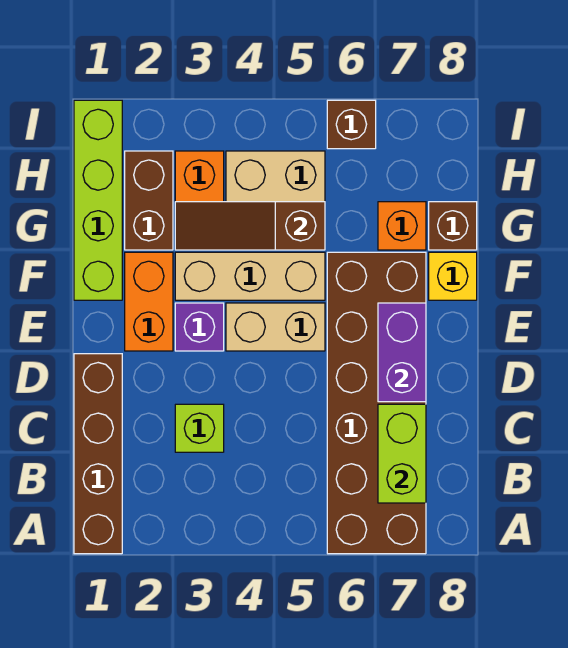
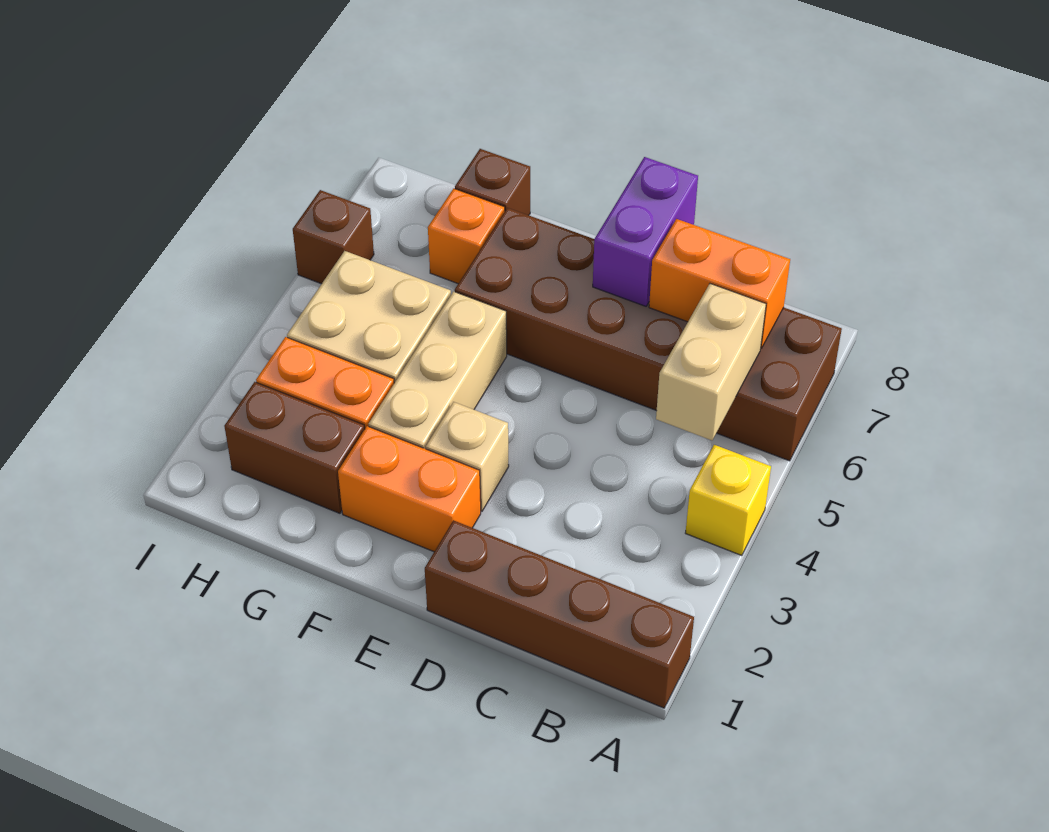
lime 1x2 brick [378,404,426,503] -> orange 1x2 brick [649,219,790,348]
lime 1x1 brick [175,404,224,452] -> none
purple 1x2 brick [378,303,426,402] -> purple 1x2 brick turned to [593,157,698,306]
purple 1x1 brick [175,303,224,351] -> tan 1x1 brick [426,402,509,511]
tan 1x2 brick [226,303,325,351] -> tan 1x2 brick moved to [656,284,766,440]
lime 1x4 brick [74,100,122,300] -> none
yellow 1x1 brick [429,252,477,300] -> yellow 1x1 brick moved to [686,445,771,556]
brown 1x3 slope [175,202,325,250] -> none

